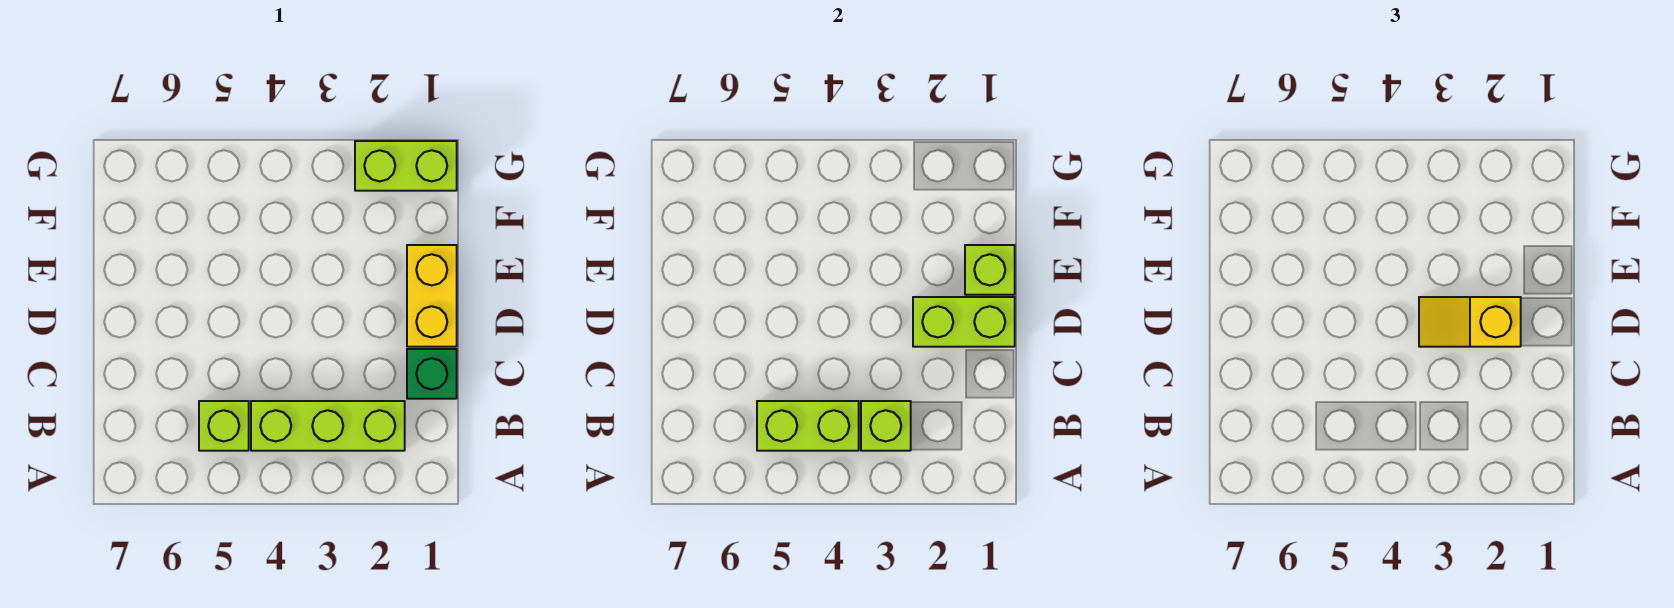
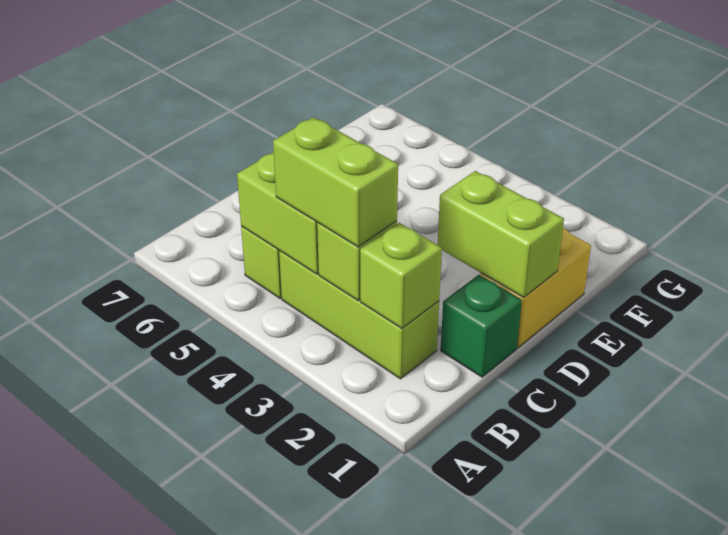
yellow 1x2 slope [1419,297,1521,347] -> none
lime 1x1 brick [965,245,1015,295] -> lime 1x1 brick moved to [360,223,442,328]
lime 1x2 brick [355,141,457,191] -> lime 1x2 brick moved to [273,117,398,247]

